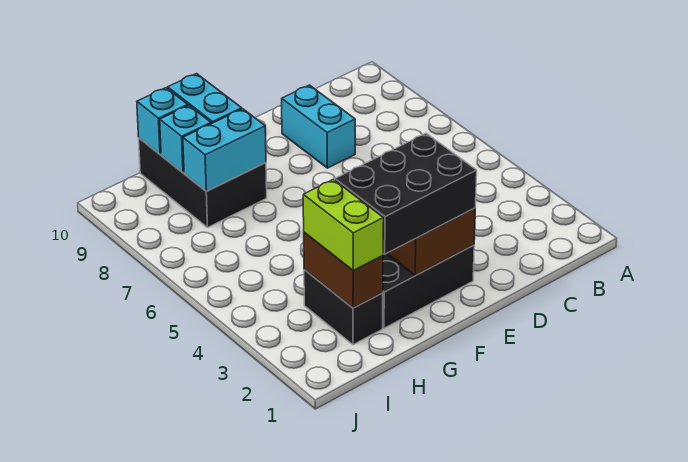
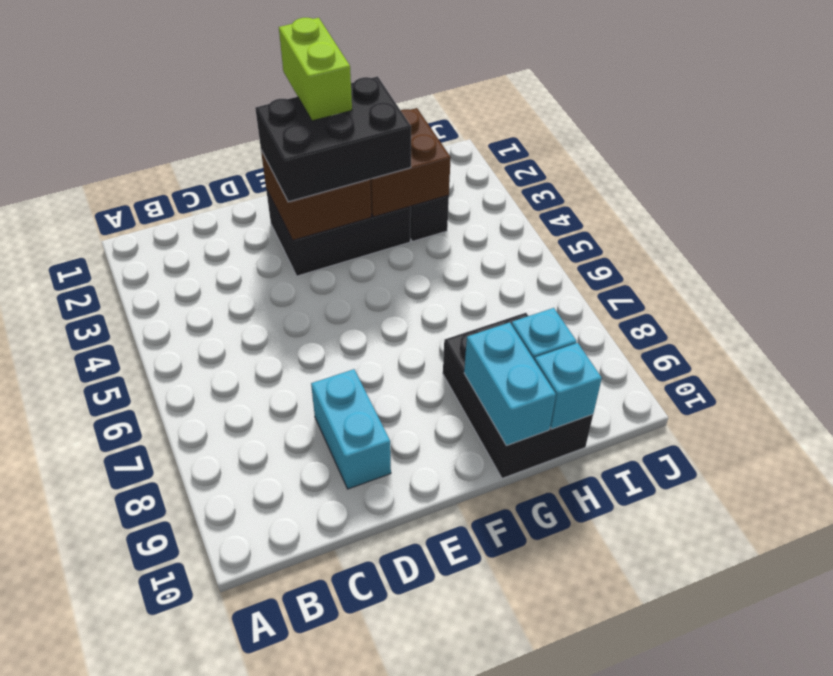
cyan 1x2 brick [183,109,266,191] -> none
brown 1x2 brick [304,232,383,308] -> brown 2x2 brick [370,108,451,217]
lime 1x2 brick [303,179,384,271] -> lime 1x2 brick moved to [279,18,352,121]

